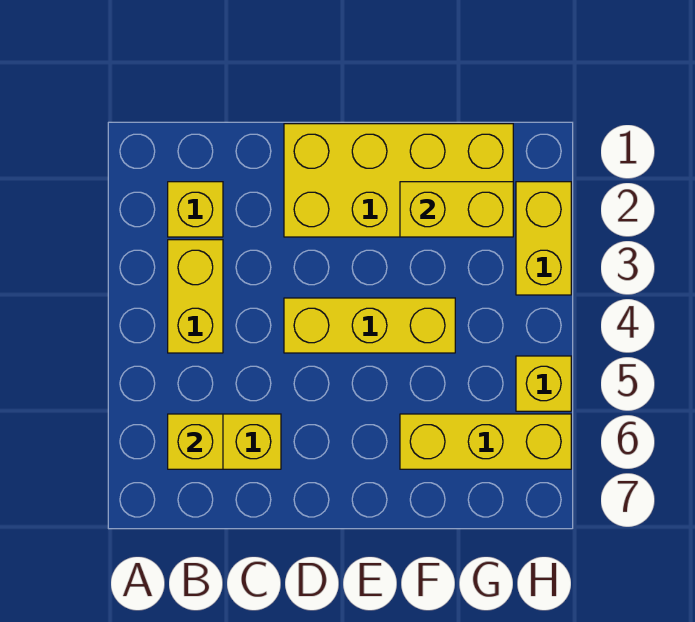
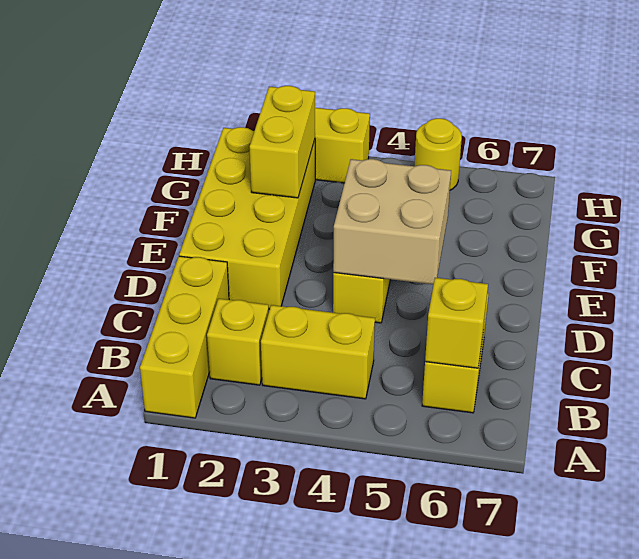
none -> tan 2x2 brick [333,159,451,285]
yellow 1x3 brick [400,414,571,469] -> yellow 1x3 brick moved to [140,256,229,418]
yellow 1x1 brick [516,356,571,411] -> yellow 1x1 round brick [415,118,462,190]

